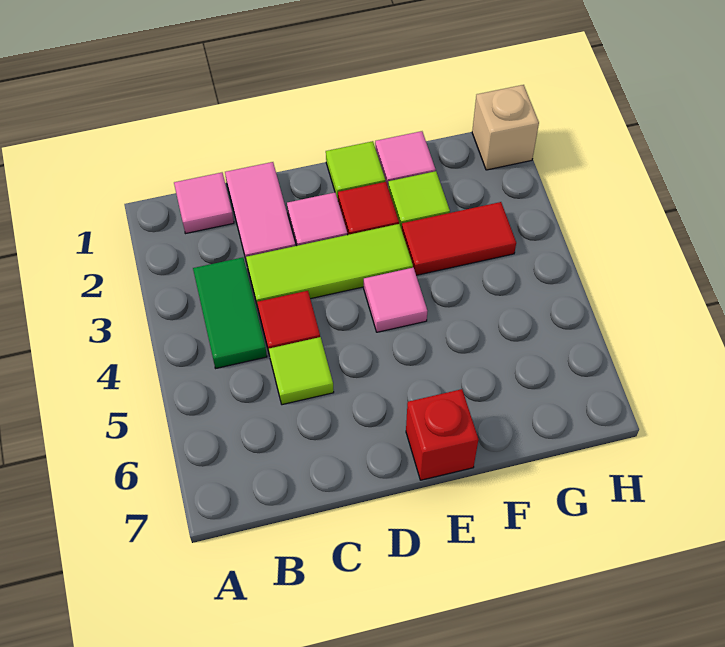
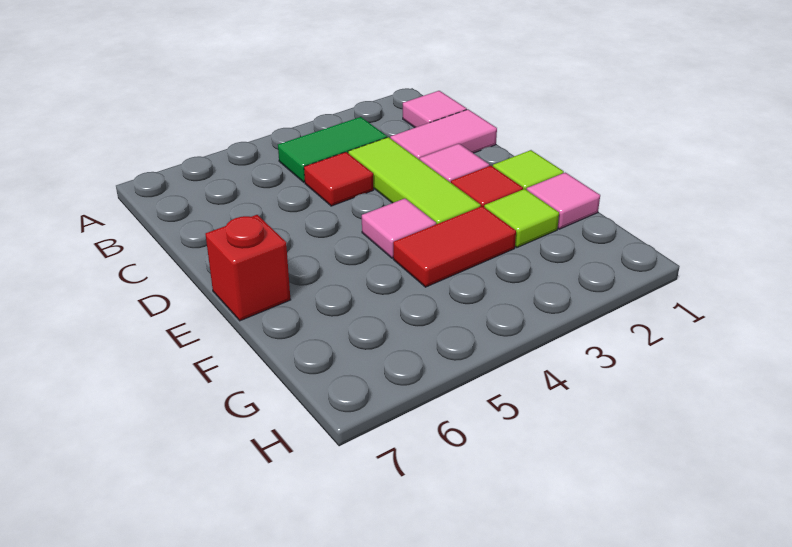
lime 1x1 tile [269,337,334,405] -> none
red 1x2 tile [402,202,516,275] -> red 1x2 tile turned to [393,206,516,287]
tan 1x1 brick [472,85,539,170] -> none

